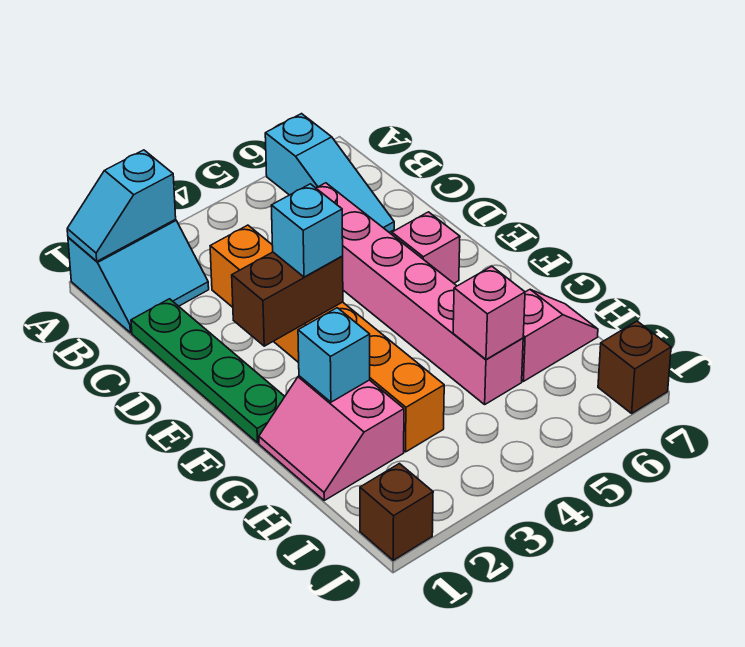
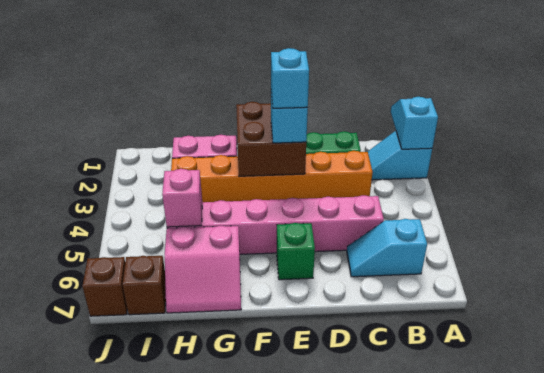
cyan 2x2 slope [68,220,209,333] -> cyan 1x2 slope [368,131,432,180]
cyan 1x3 slope [265,114,394,233] -> cyan 1x2 slope [347,219,427,277]
brown 1x2 brick [232,252,343,346] -> brown 2x2 brick [236,102,306,176]
pink 1x1 brick [392,212,460,283] -> green 1x1 brick [277,223,315,280]
cyan 1x1 brick [298,308,370,402] -> cyan 1x1 brick moved to [271,48,309,108]
pink 1x2 slope [522,290,598,381] -> pink 2x2 slope [165,226,241,313]
brown 1x1 brick [360,464,433,560] -> brown 1x1 brick moved to [123,256,166,315]

